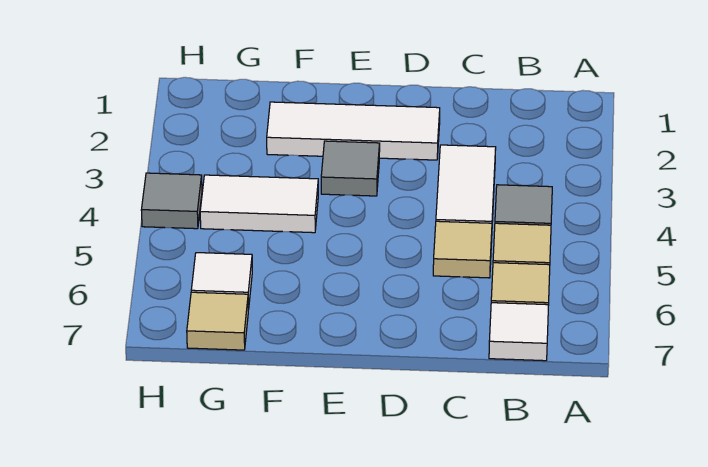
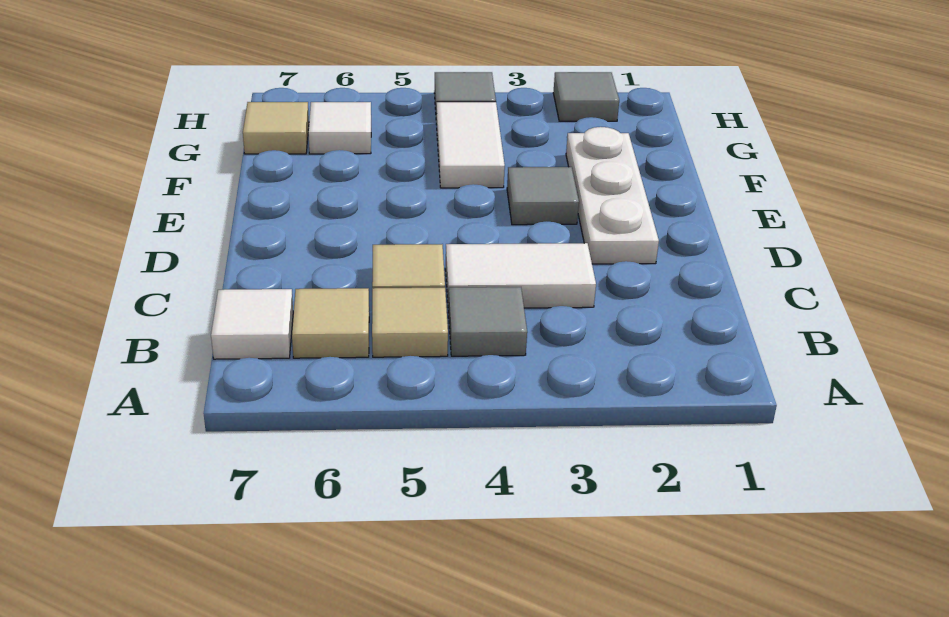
white 1x3 tile [267,102,440,160] -> white 1x3 plate [566,127,659,264]
none -> grey 1x1 tile [553,72,619,121]

